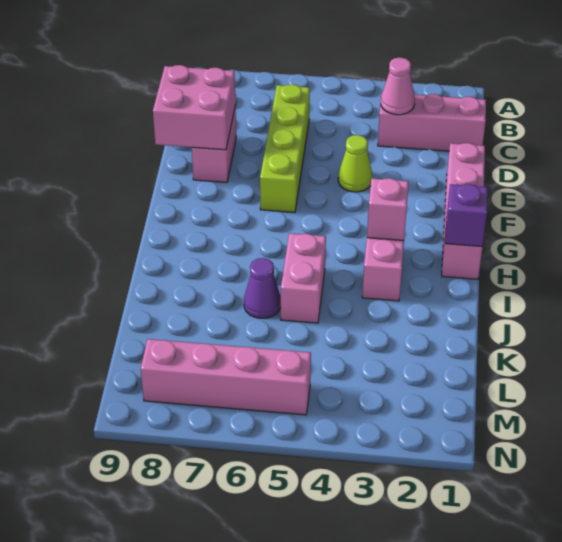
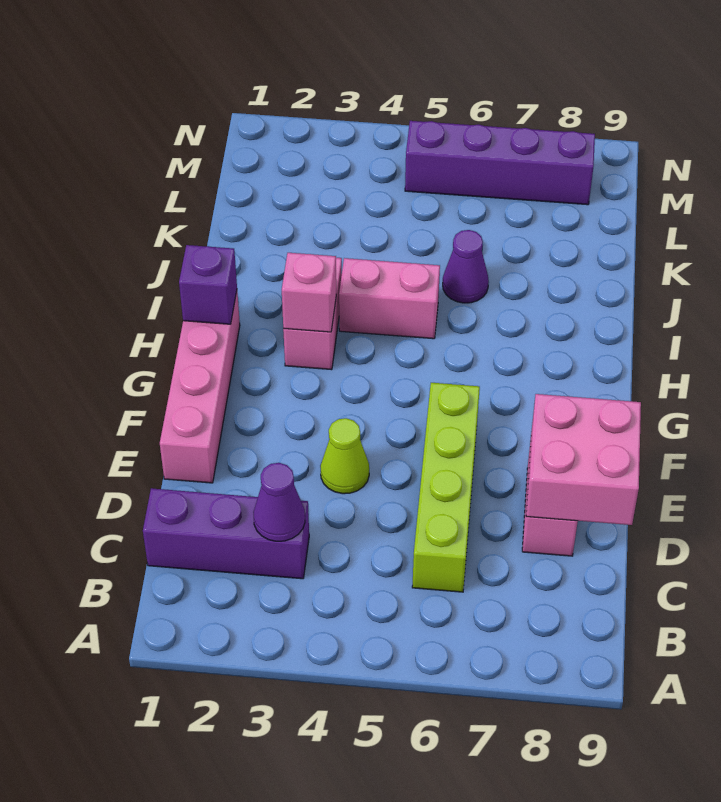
pink 1x3 brick [378,94,486,151] -> purple 1x3 brick [143,488,309,579]
pink 1x1 cone [381,58,415,115] -> purple 1x1 cone [253,463,305,541]
pink 1x2 brick [281,233,326,323] -> pink 1x2 brick turned to [339,258,440,339]
pink 1x4 brick [141,339,311,415] -> purple 1x4 brick [405,121,595,205]

